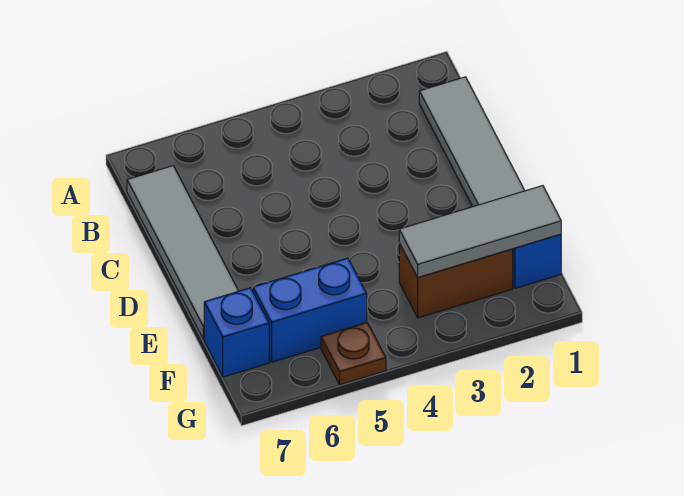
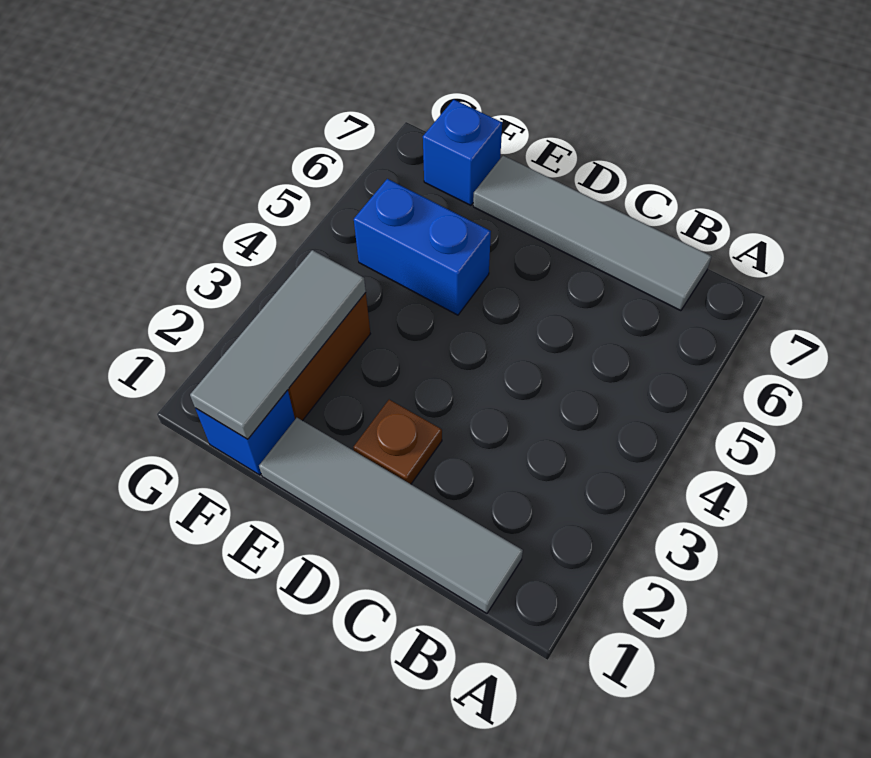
blue 1x2 brick [253,258,367,362] -> blue 1x2 brick turned to [354,179,491,315]
brown 1x1 plate [321,323,386,385] -> brown 1x1 plate moved to [353,400,442,484]

